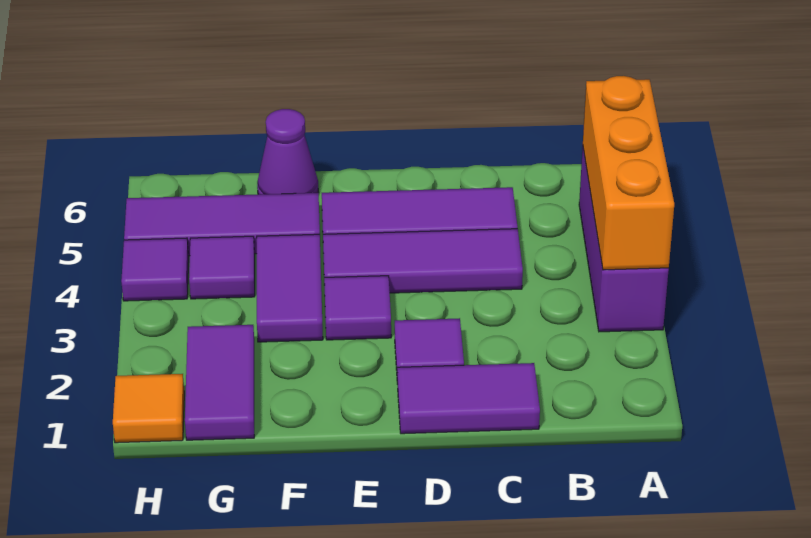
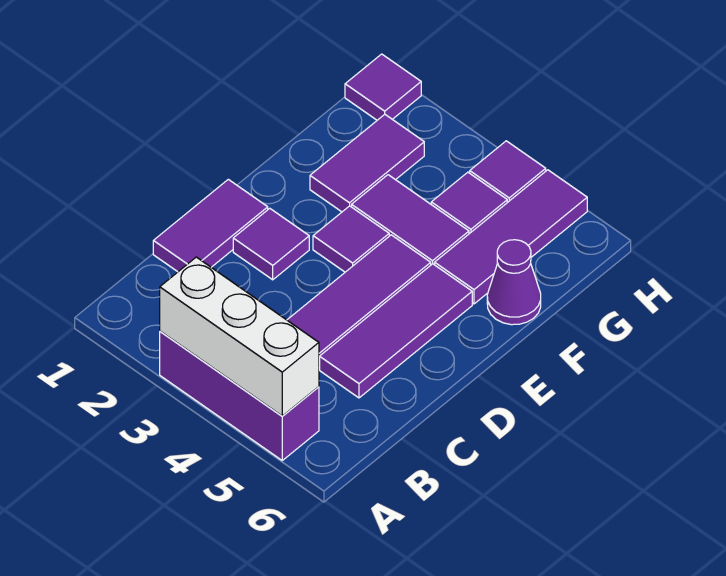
orange 1x3 brick [583,76,674,270] -> white 1x3 brick [160,257,319,416]
purple 1x2 tile [185,325,254,440] -> purple 1x2 tile turned to [310,114,424,212]
orange 1x1 tile [113,374,184,443] -> purple 1x1 tile [345,54,421,120]

